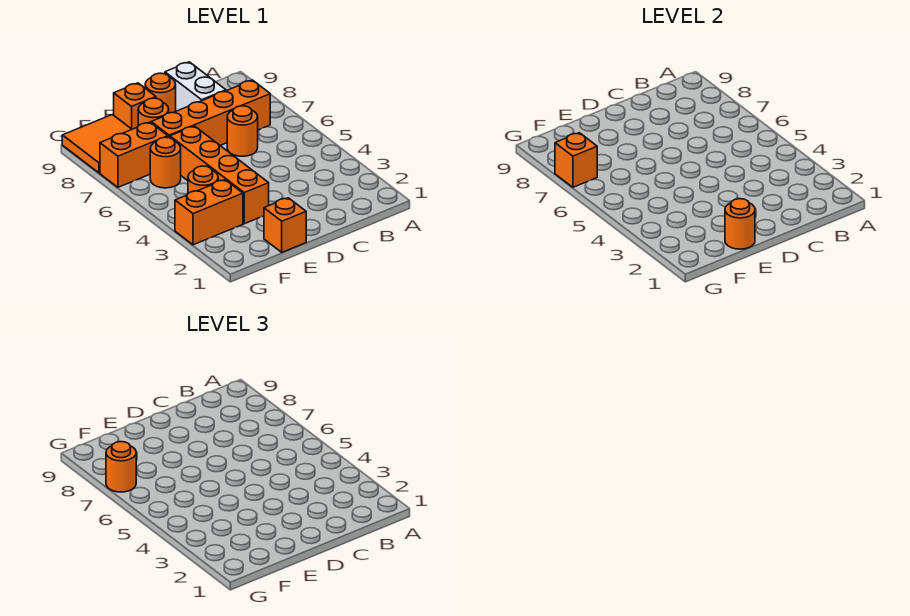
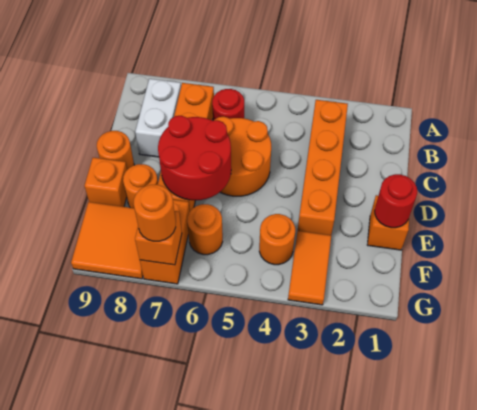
none -> red 1x1 round brick [212,89,244,121]
orange 1x1 round brick [227,106,258,156] -> orange 2x2 round brick [214,117,271,196]
white 1x2 brick [165,62,226,111] -> white 1x2 brick turned to [135,79,181,157]
none -> red 2x2 round brick [158,116,231,200]
orange 1x1 round brick [725,199,755,249] -> red 1x1 round brick [375,174,417,228]
orange 1x4 brick [170,126,269,224] -> orange 1x4 brick turned to [298,100,348,235]
orange 1x2 brick [175,180,243,245] -> orange 1x2 tile [288,231,331,305]

